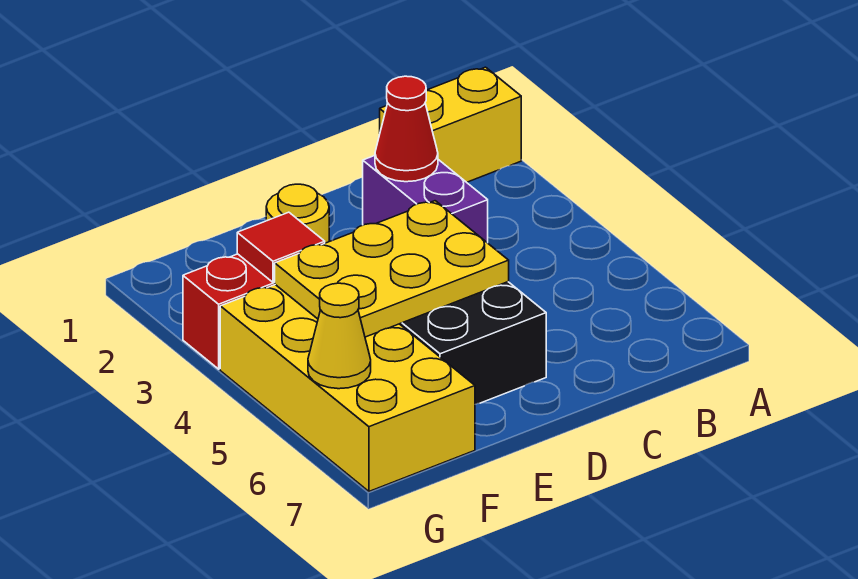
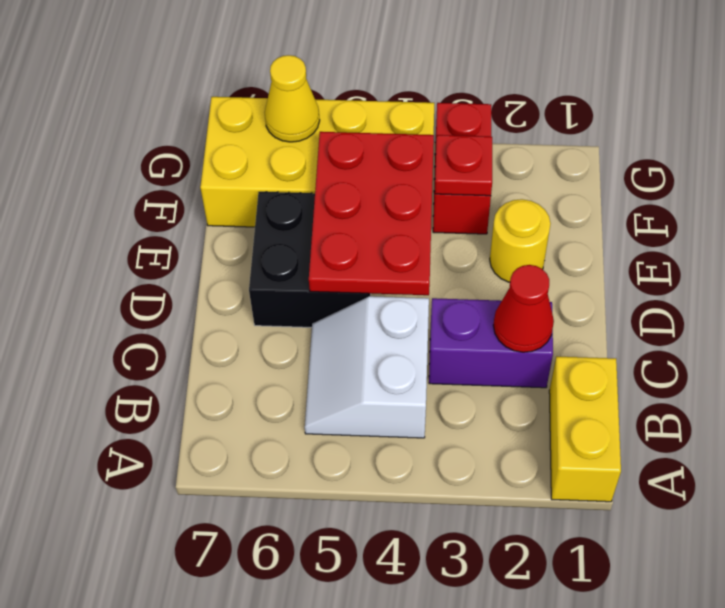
none -> white 2x2 slope [305,296,429,438]
yellow 2x3 plate [275,201,509,337] -> red 2x3 plate [309,132,434,295]
red 1x1 tile [237,212,325,282] -> red 1x1 plate [435,135,492,196]

